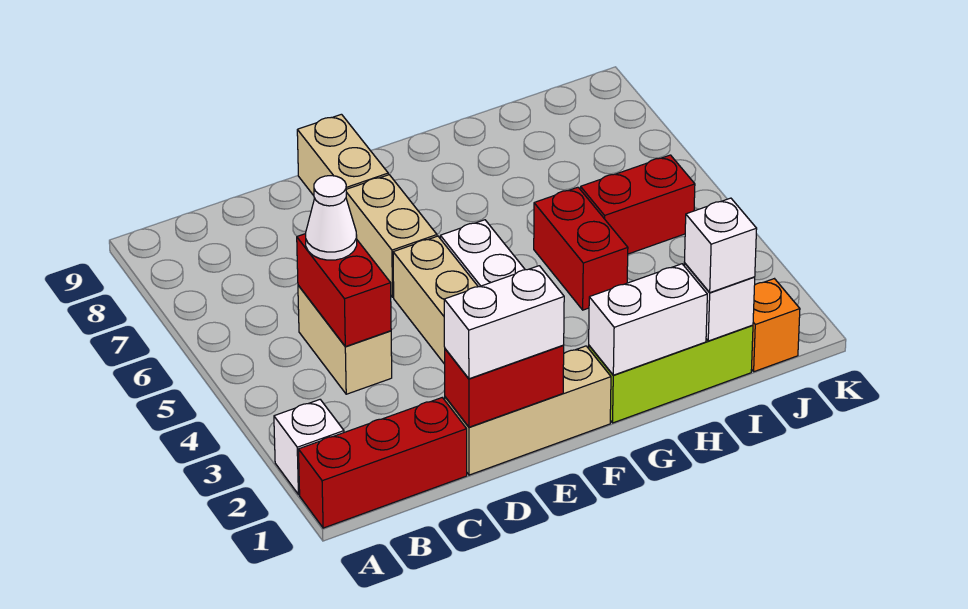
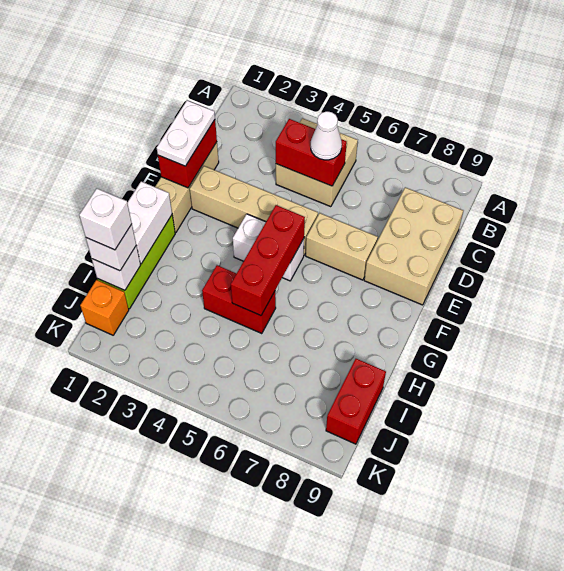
red 1x3 brick [298,398,467,528] -> red 1x3 brick moved to [231,205,305,316]
white 1x1 brick [274,400,344,495] -> white 1x1 brick moved to [79,189,132,250]
tan 1x2 brick [298,285,392,394] -> tan 2x2 brick [276,118,358,207]
white 1x2 brick [444,266,564,379] -> white 1x2 plate [157,100,215,166]
tan 1x2 brick [297,114,388,196] -> tan 2x3 brick [364,187,463,305]
red 1x2 brick [580,155,695,254] -> red 1x2 brick moved to [326,359,386,444]

